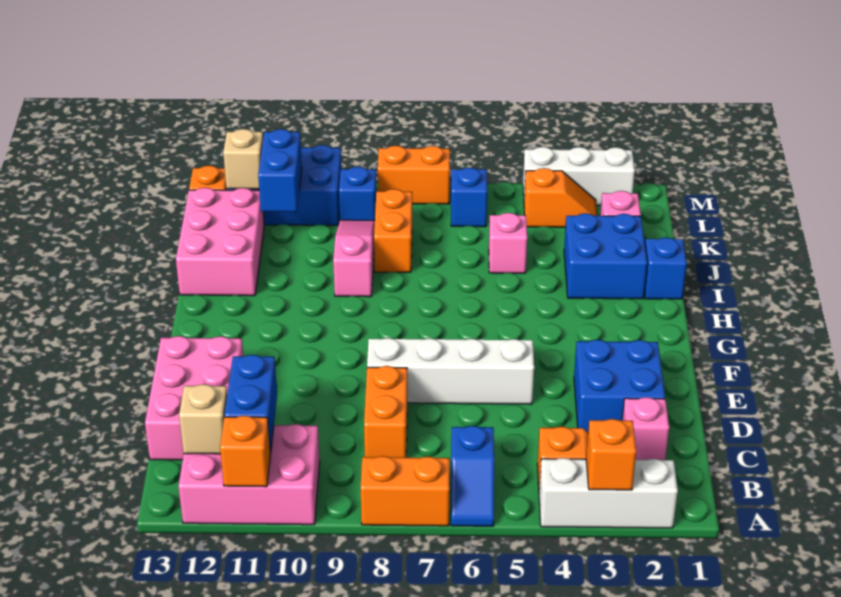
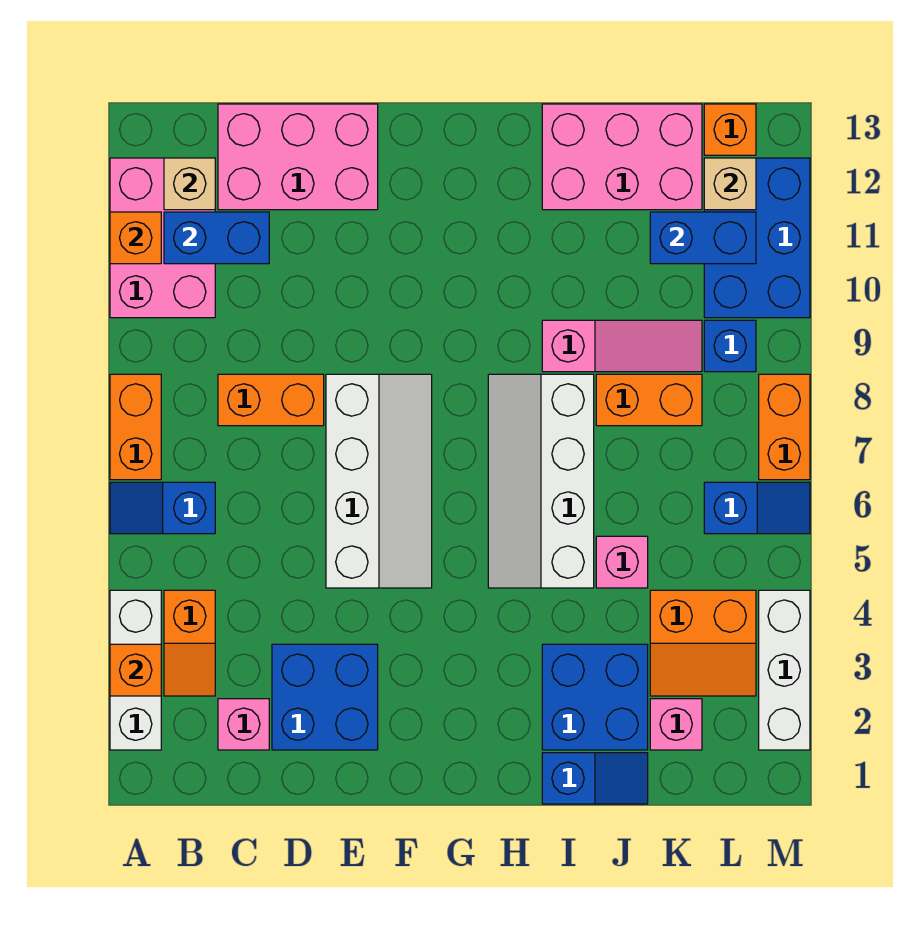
none -> white 2x4 slope [488,374,594,588]
orange 1x2 slope [524,168,597,227] -> orange 2x2 slope [650,590,756,696]

